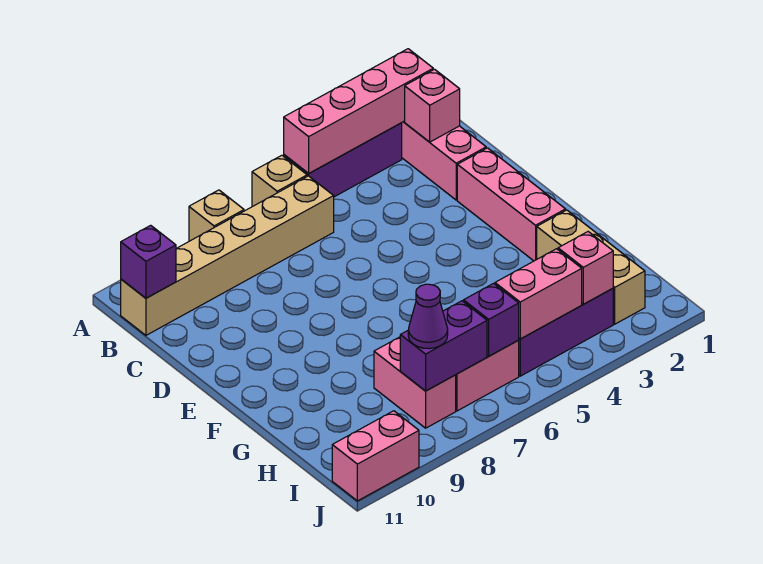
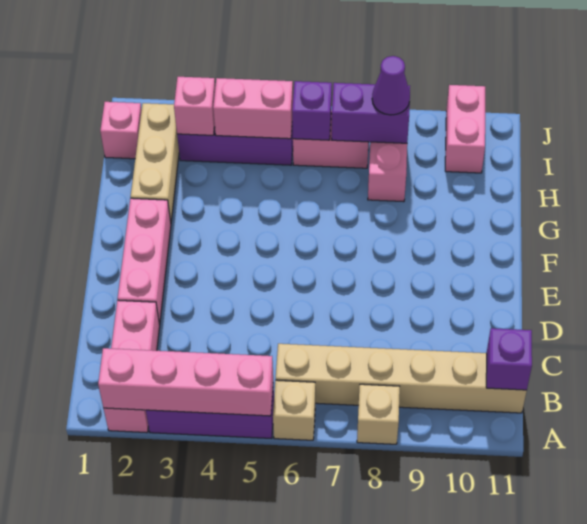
pink 1x1 brick [405,69,460,142] -> pink 1x1 brick moved to [100,102,142,159]
pink 1x2 brick [332,411,419,501] -> pink 1x2 brick turned to [445,85,485,173]

